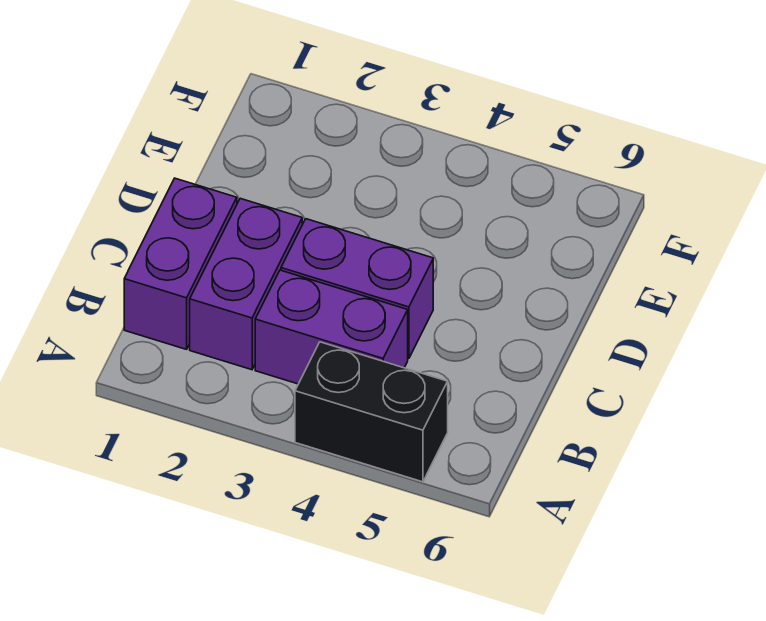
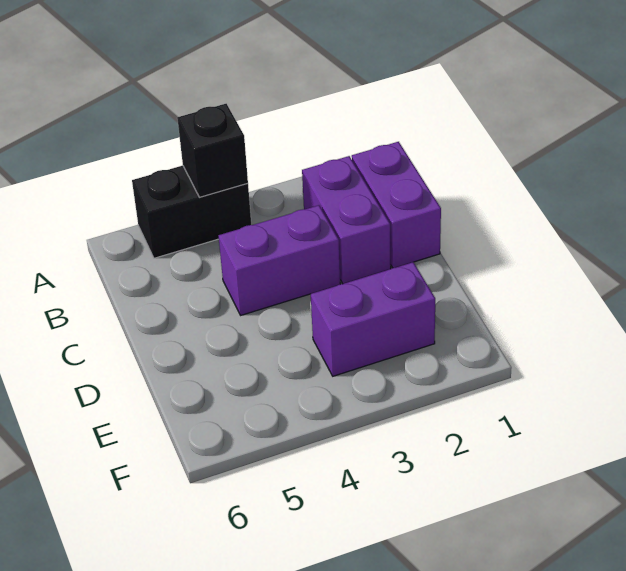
none -> black 1x1 brick [177,104,248,197]
purple 1x2 brick [255,270,408,384] -> purple 1x2 brick moved to [311,262,435,376]

